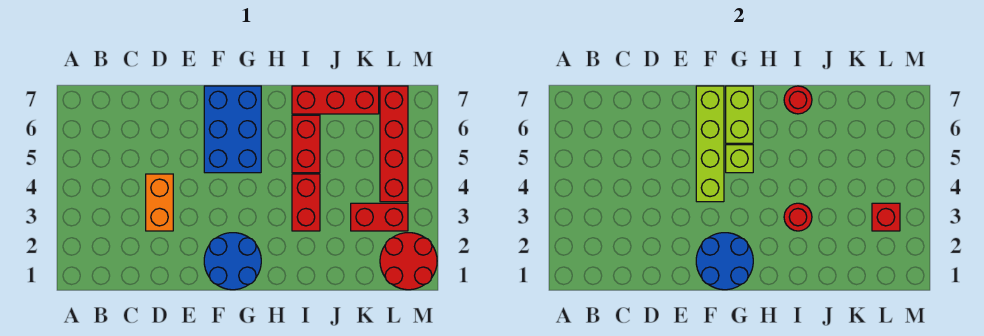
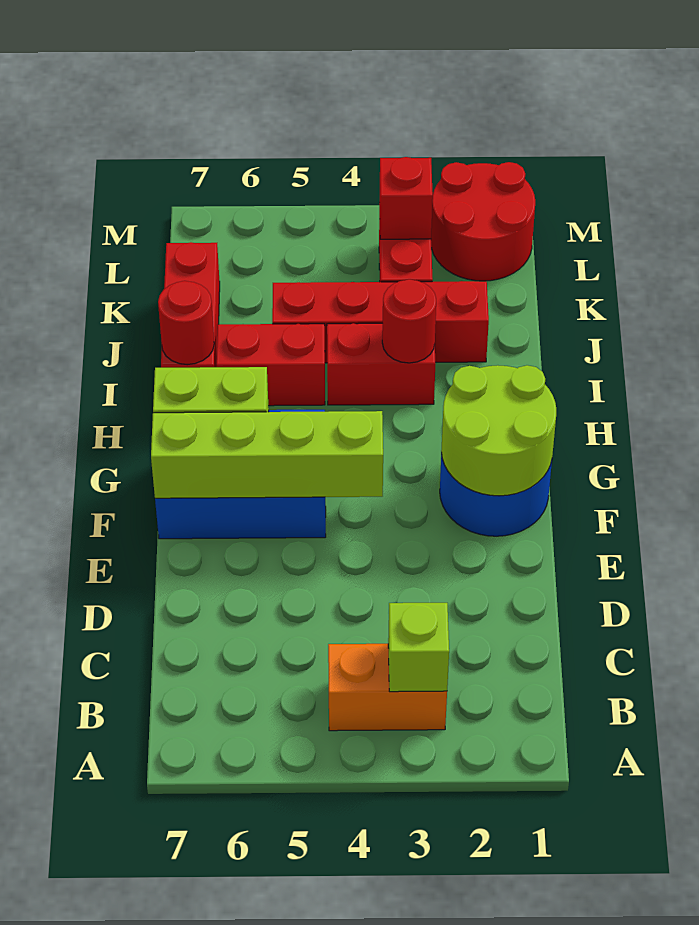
orange 1x2 brick [146,174,173,231] -> orange 1x2 brick moved to [328,644,447,731]
blue 2x2 round brick [696,233,753,290] -> lime 2x2 round brick [441,365,556,496]
lime 1x1 brick [726,145,753,173] -> lime 1x1 brick moved to [388,603,449,692]
red 1x4 brick [380,86,408,202] -> red 1x4 brick moved to [272,281,489,363]

